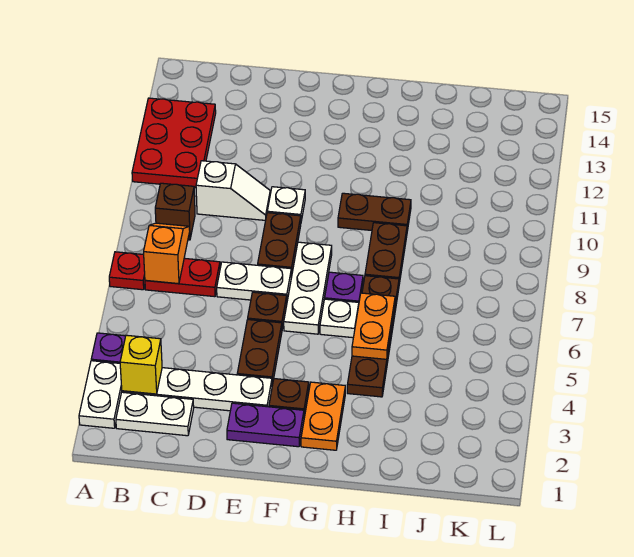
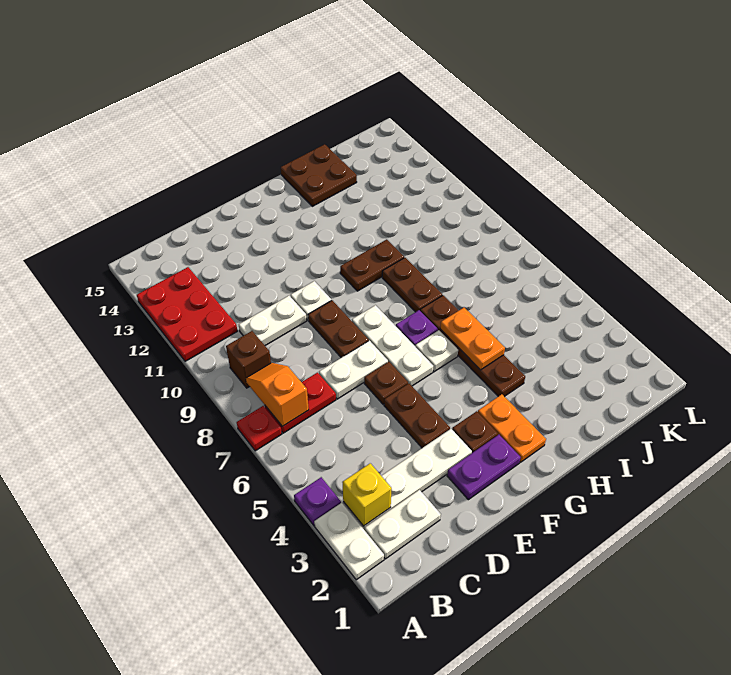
white 1x2 slope [196,161,270,220] -> white 1x2 plate [239,296,307,346]
none -> brown 2x2 plate [281,144,357,206]

